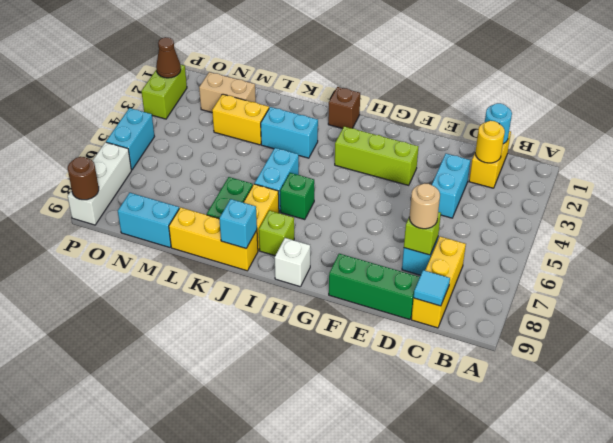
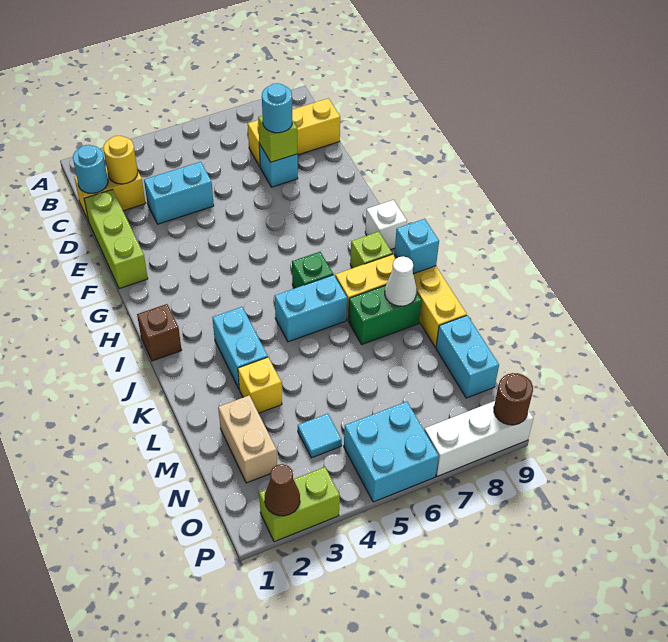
cyan 1x1 tile [414,270,450,306] -> cyan 1x1 tile moved to [298,414,342,458]
tan 1x1 round brick [409,183,440,229] -> cyan 1x1 round brick [262,83,292,133]
green 1x3 brick [329,254,420,320] -> none
lime 1x3 brick [335,127,419,185] -> lime 1x3 brick moved to [84,189,148,289]
none -> white 1x1 cone [385,256,417,306]
yellow 1x2 brick [212,94,269,145] -> yellow 1x1 brick [238,357,282,413]
cyan 1x2 brick [106,108,154,170] -> cyan 2x2 brick [344,402,439,502]

